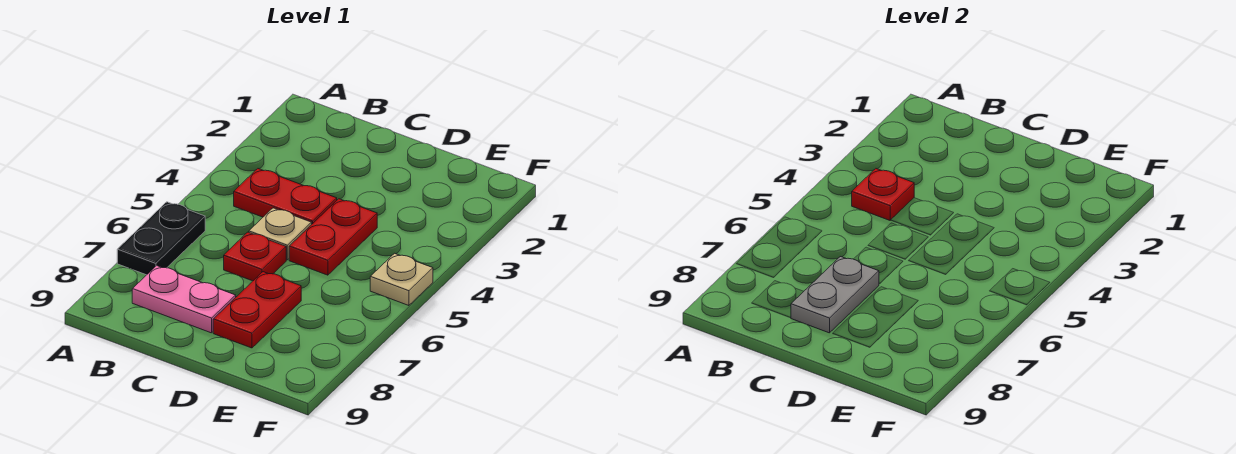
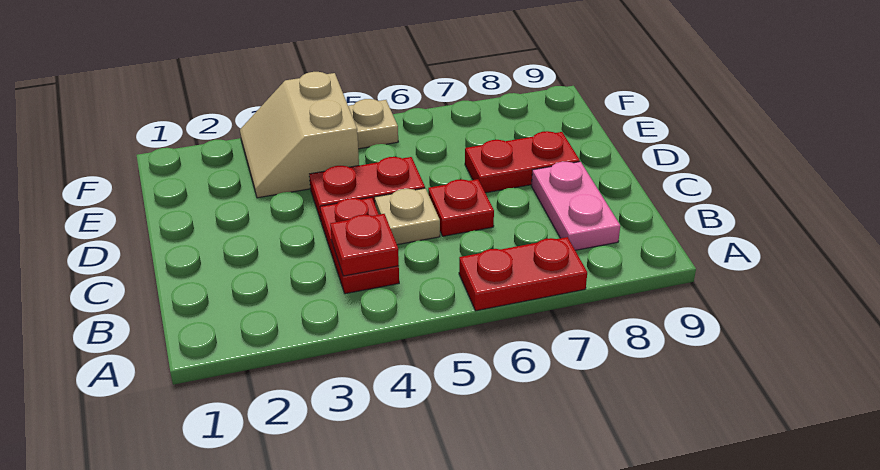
black 1x2 plate [117,202,205,275] -> red 1x2 plate [459,237,587,311]
grey 1x2 plate [791,257,879,333] -> none
none -> tan 2x2 slope [240,72,359,198]

